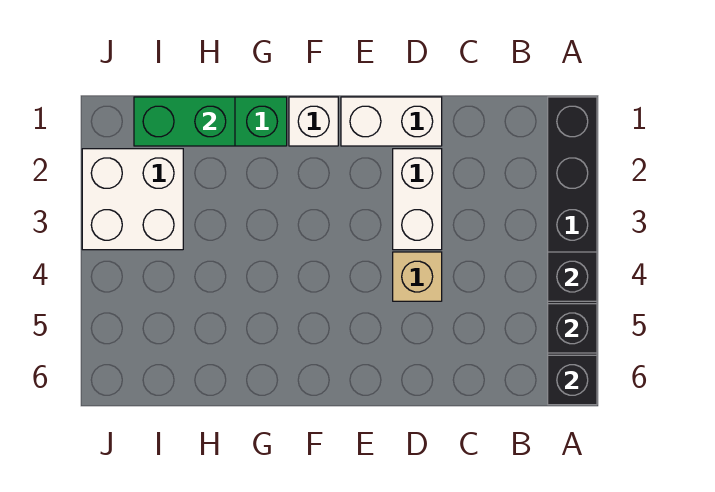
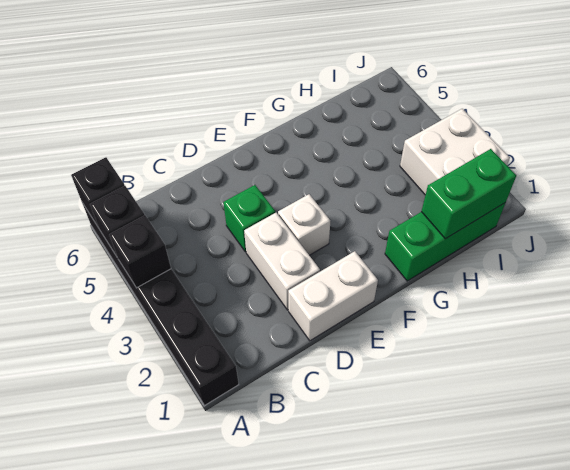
tan 1x1 brick [393,252,442,301] -> green 1x1 brick [223,185,275,252]
white 1x1 brick [289,97,338,146] -> white 1x1 brick moved to [278,194,330,255]

